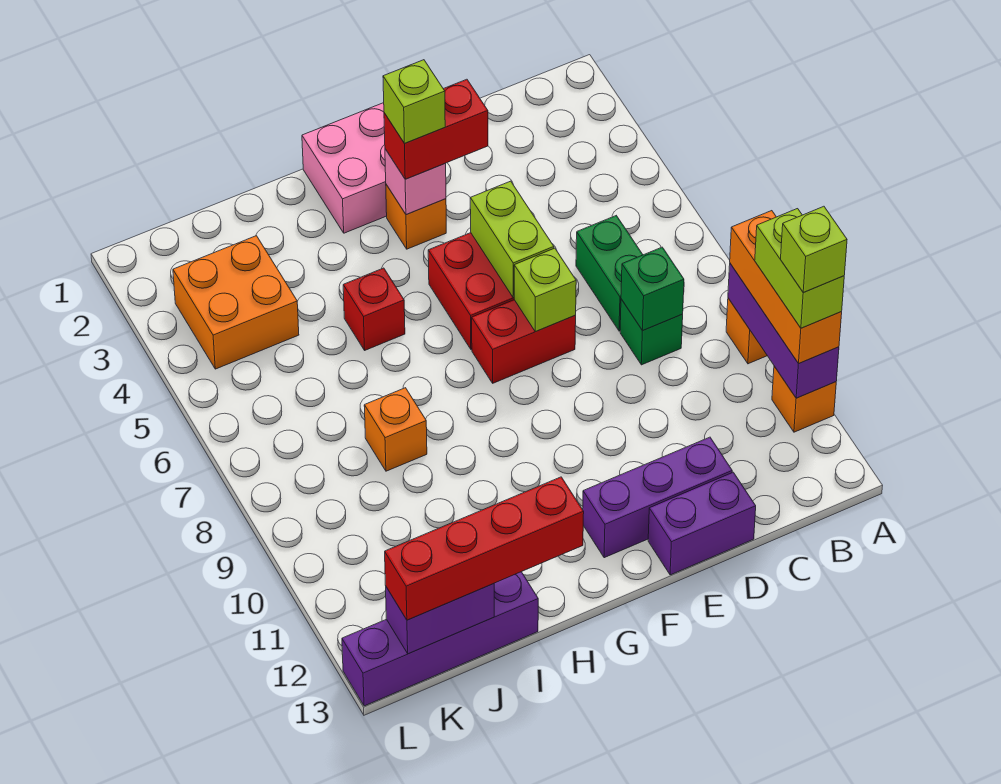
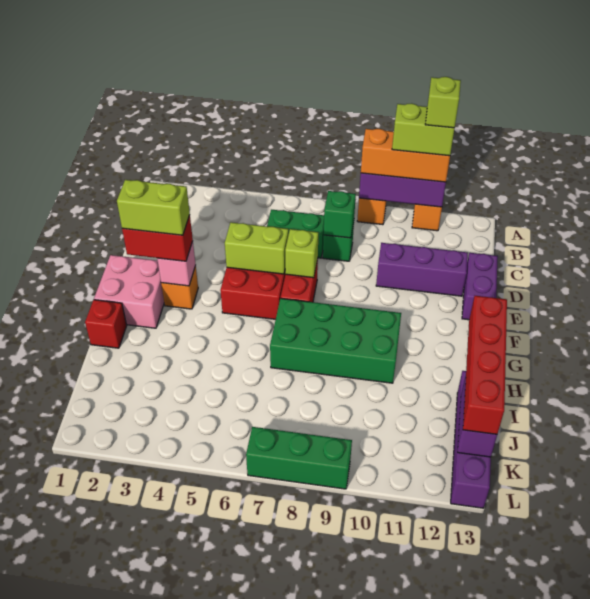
purple 1x3 brick [583,437,732,558] -> purple 1x3 brick turned to [376,243,468,296]
red 1x2 brick [384,79,488,179] -> red 1x2 brick turned to [122,215,193,261]
lime 1x1 brick [383,60,445,144] -> lime 1x2 brick [117,180,190,235]
none -> green 2x4 brick [270,298,401,383]
red 1x1 brick [343,268,405,350] -> red 1x1 brick moved to [85,300,127,348]
orange 1x1 brick [364,388,427,471] -> none
orange 2x2 brick [173,236,299,369] -> none
none -> green 1x3 brick [246,427,352,489]

